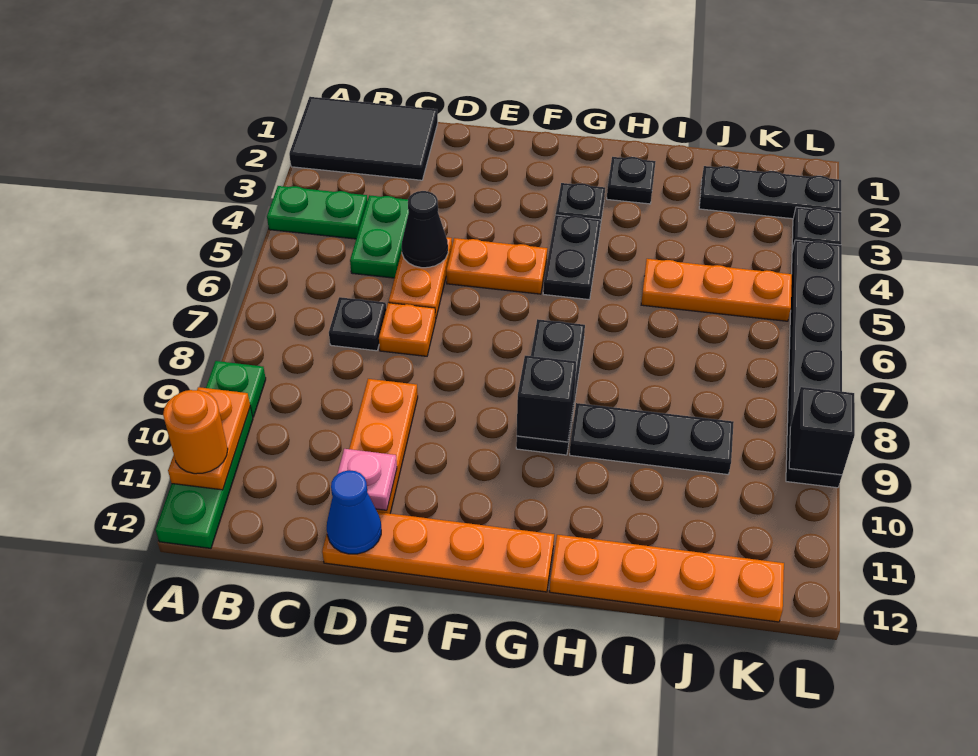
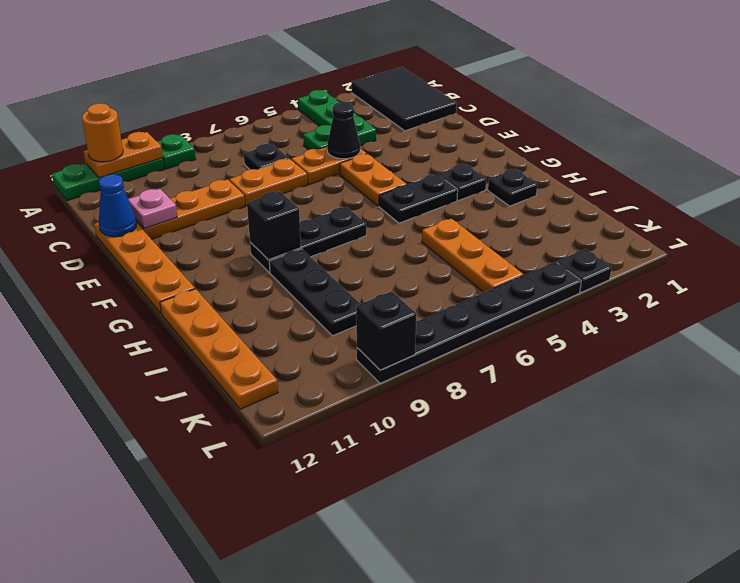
orange 1x1 plate [379,303,436,356] -> orange 1x2 plate [229,159,308,206]
black 1x3 plate [699,166,841,219] -> none

